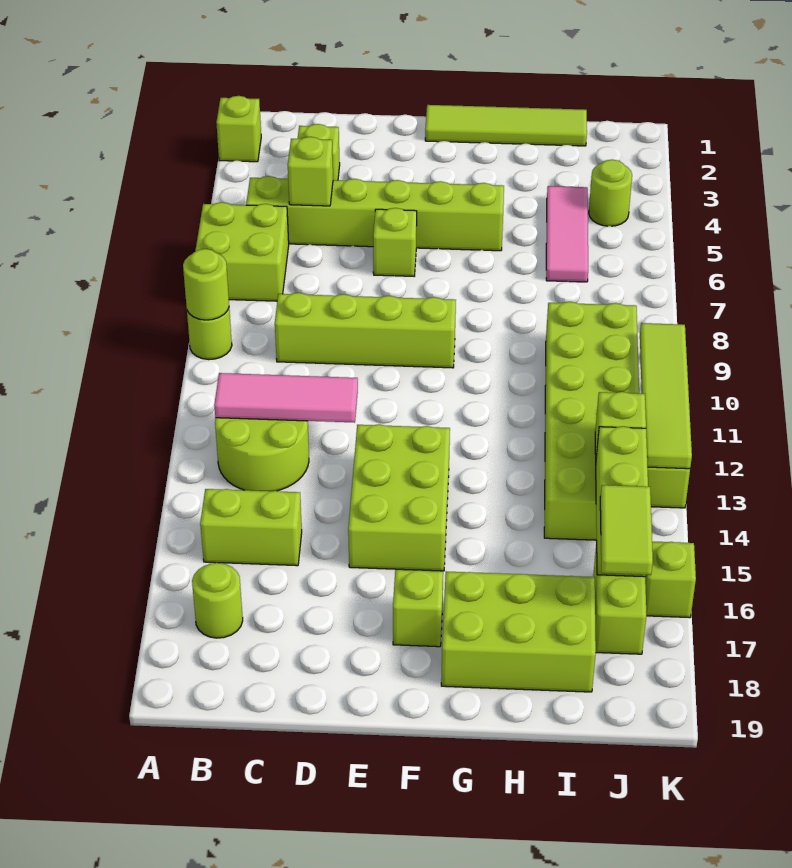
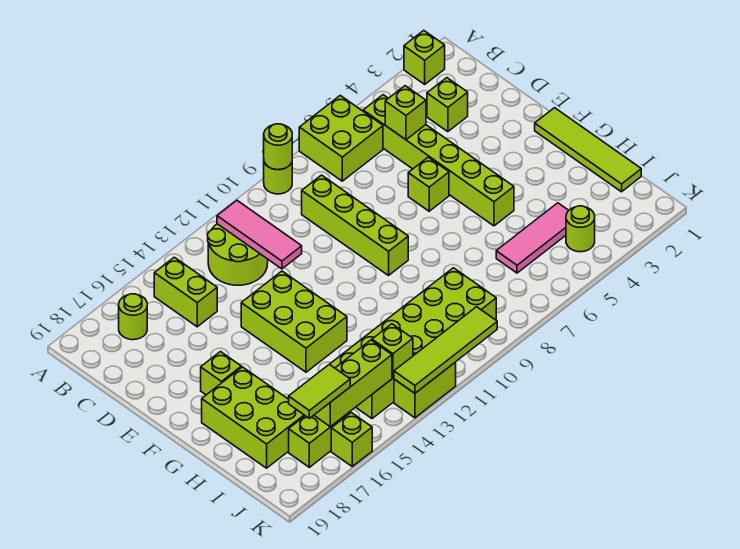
lime 2x3 brick [348,424,450,571] -> lime 2x3 brick turned to [241,271,347,372]

